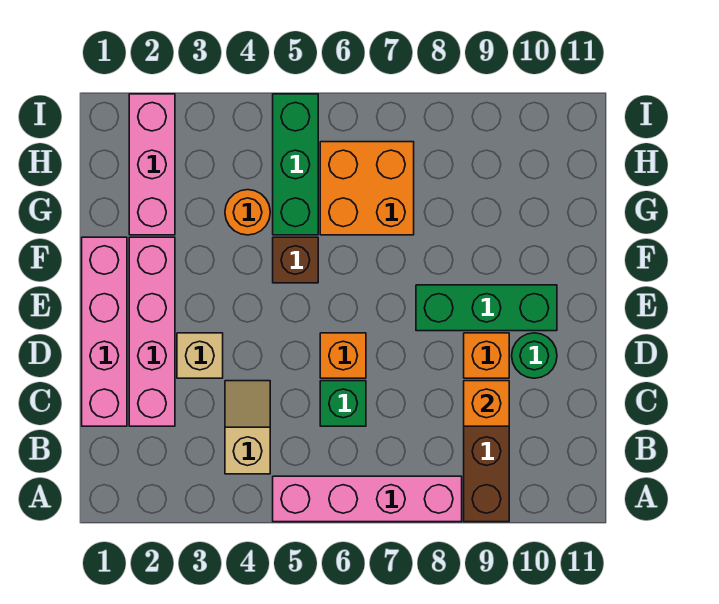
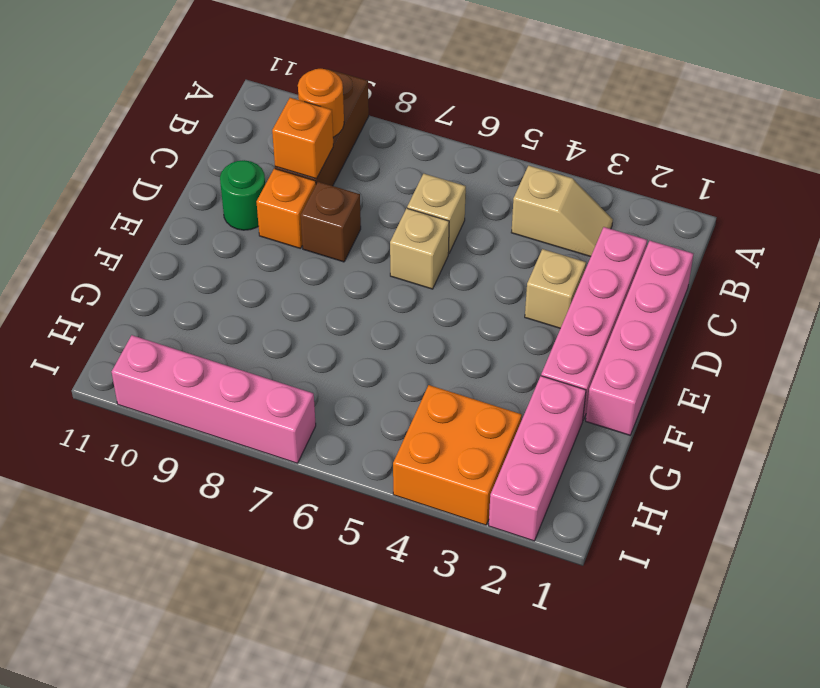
pink 1x4 brick [273,476,462,522] -> pink 1x4 brick moved to [112,335,316,463]
tan 1x2 slope [225,381,270,474] -> tan 1x2 slope turned to [511,166,613,257]
green 1x1 brick [320,381,366,426] -> tan 1x1 brick [407,174,466,254]
orange 1x1 brick [320,333,366,378] -> tan 1x1 brick [390,208,449,289]
green 1x3 brick [416,285,557,331] -> none
brown 1x1 brick [273,237,318,283] -> brown 1x1 brick moved to [301,182,361,262]
orange 1x1 round brick [225,190,270,235] -> orange 1x1 round brick moved to [298,69,344,137]
green 1x3 brick [273,94,318,235] -> none
orange 2x2 brick [320,142,414,235] -> orange 2x2 brick moved to [393,385,522,525]

